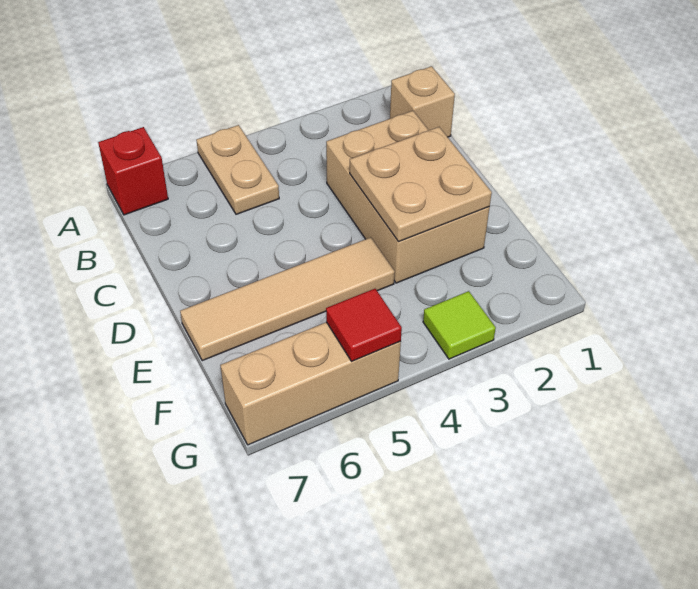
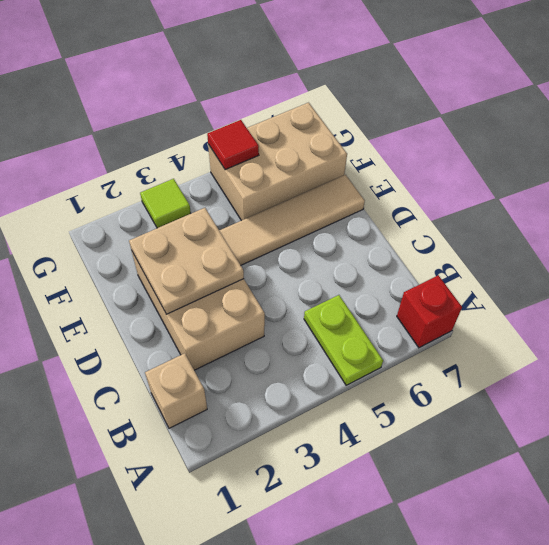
tan 1x2 plate [196,125,279,214] -> lime 1x2 plate [304,295,383,385]
tan 1x3 brick [220,322,401,445] -> tan 2x3 brick [208,103,347,221]

